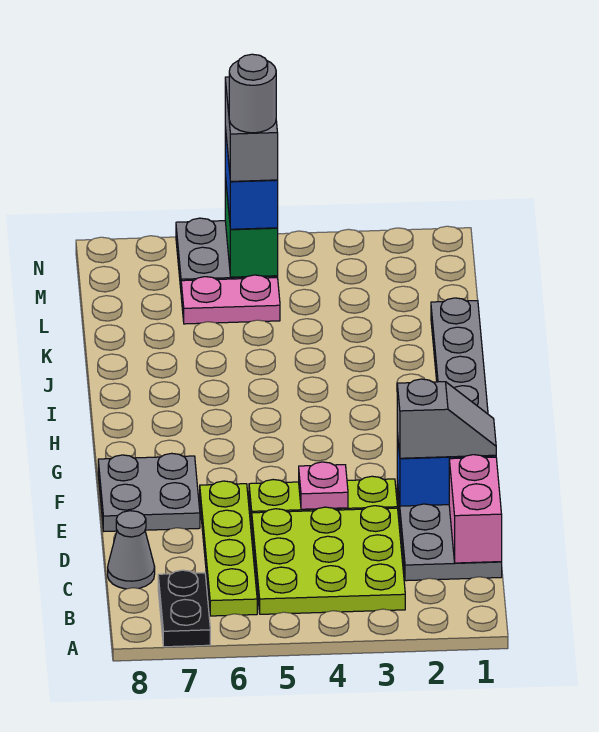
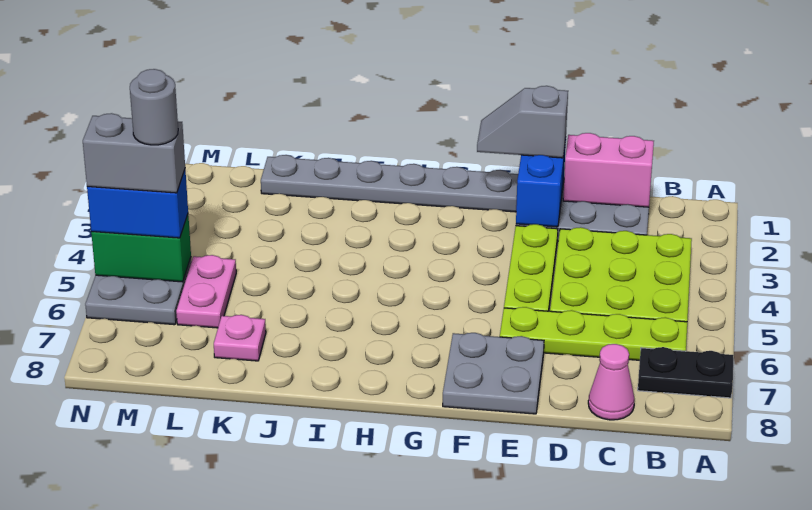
grey 1x1 cone [108,511,155,589] -> pink 1x1 cone [588,344,635,420]
grey 1x2 slope [397,379,496,458] -> grey 1x2 slope turned to [477,86,568,158]
pink 1x1 plate [299,462,348,509] -> pink 1x1 plate moved to [214,315,266,361]

